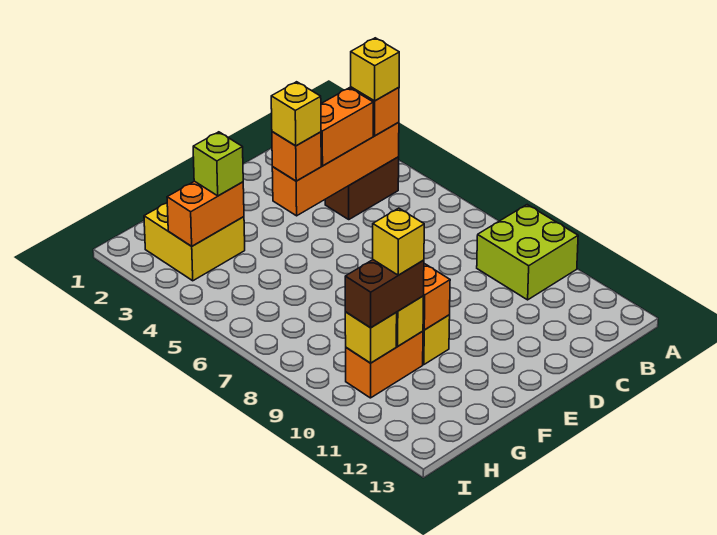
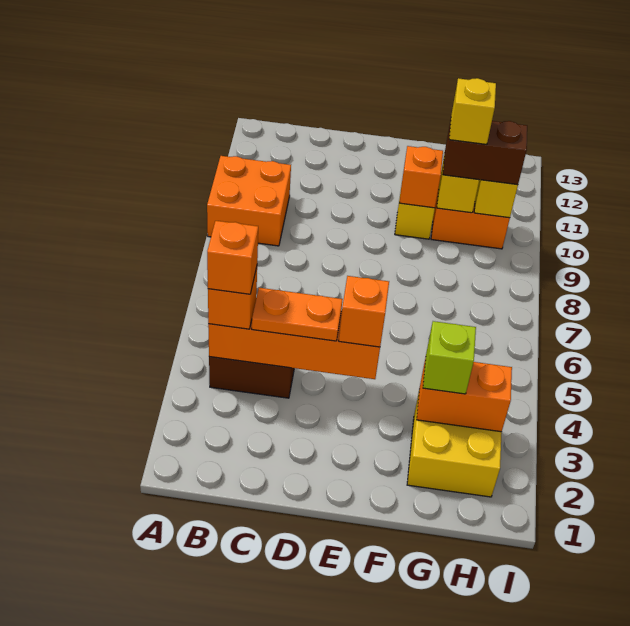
lime 2x2 brick [477,205,578,300] -> orange 2x2 brick [207,156,291,246]
yellow 1x1 brick [351,38,399,101] -> orange 1x1 brick [207,221,258,294]
orange 1x2 brick [321,88,373,166] -> orange 1x2 plate [252,288,343,341]
yellow 1x1 brick [271,82,321,146] -> none

